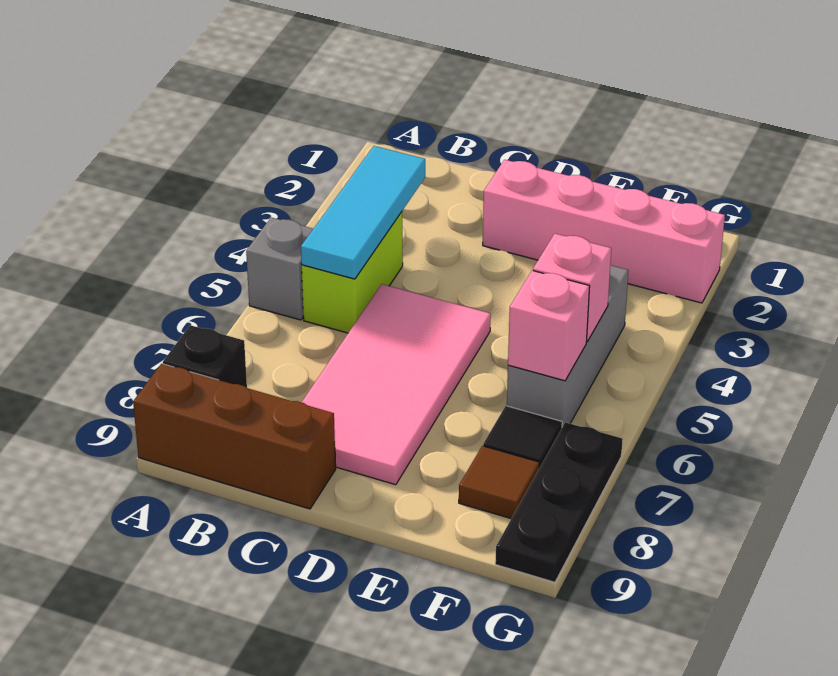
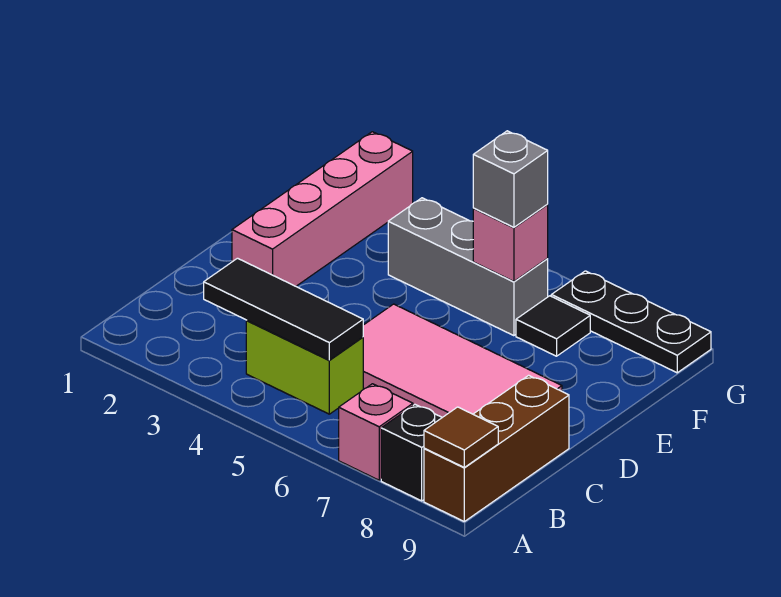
grey 1x1 brick [246,217,313,320] -> grey 1x1 brick moved to [473,131,548,227]
cyan 1x3 tile [301,146,425,279] -> black 1x3 tile [204,258,363,360]
pink 1x1 brick [533,234,611,342] -> pink 1x1 brick moved to [339,384,413,480]
brown 1x1 tile [459,446,540,518] -> brown 1x1 tile moved to [424,407,498,467]

